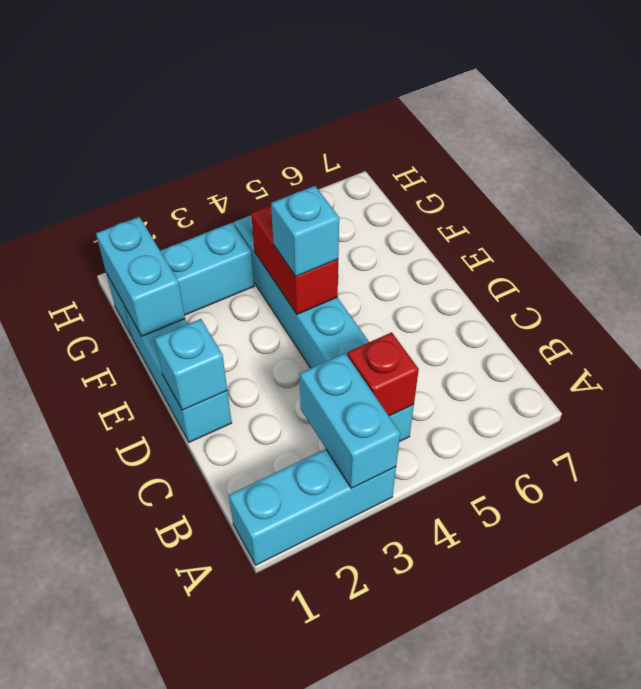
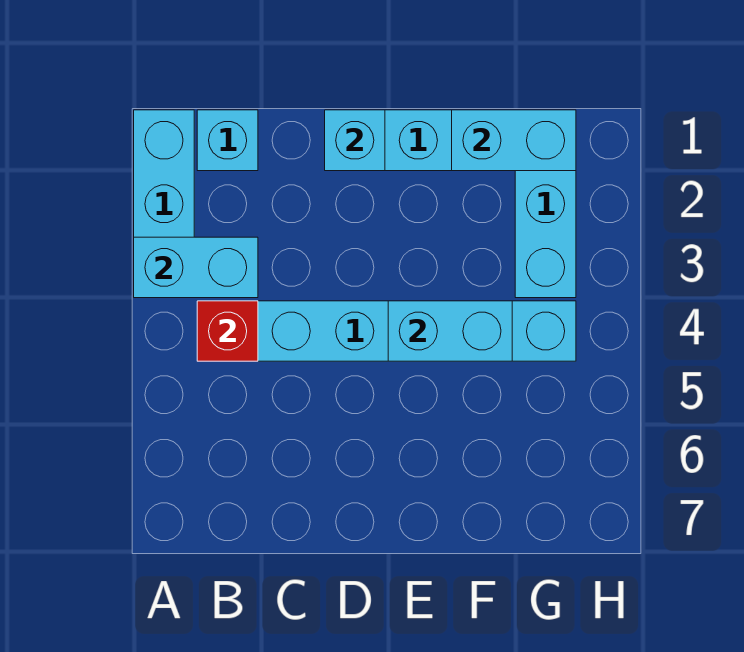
red 1x2 brick [251,205,338,314] -> cyan 1x2 brick [388,301,512,361]
cyan 1x1 brick [271,186,339,277] -> cyan 1x1 brick moved to [197,110,258,171]

